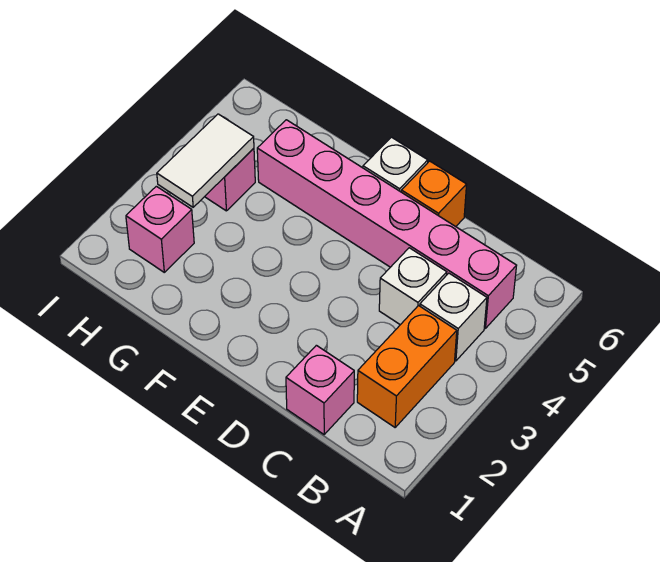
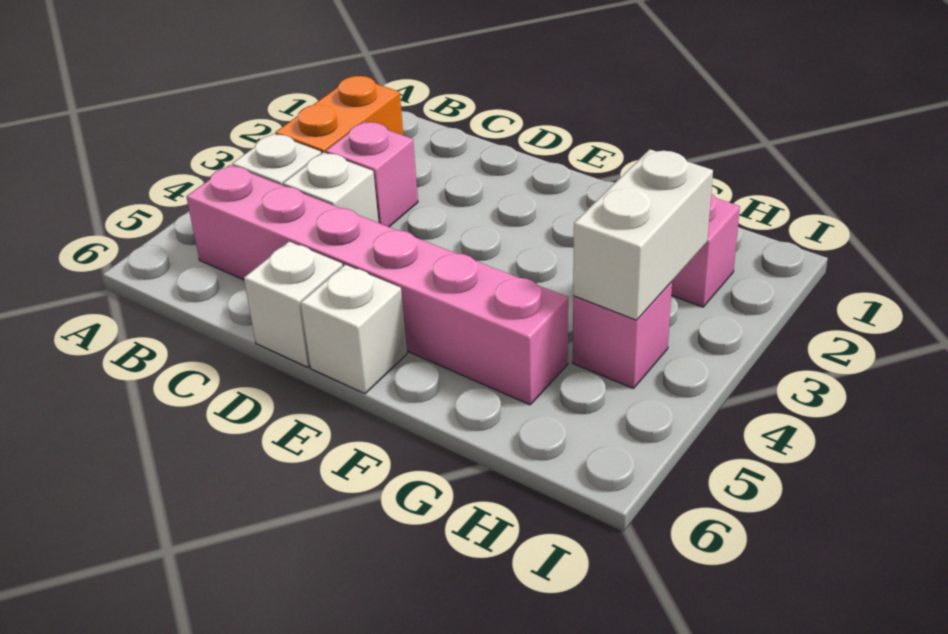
pink 1x1 brick [286,345,354,434] -> pink 1x1 brick moved to [326,122,418,227]
orange 1x1 brick [401,161,467,227] -> white 1x1 brick [244,242,343,367]
white 1x2 tile [157,114,254,207] -> white 1x2 brick [573,149,713,320]

